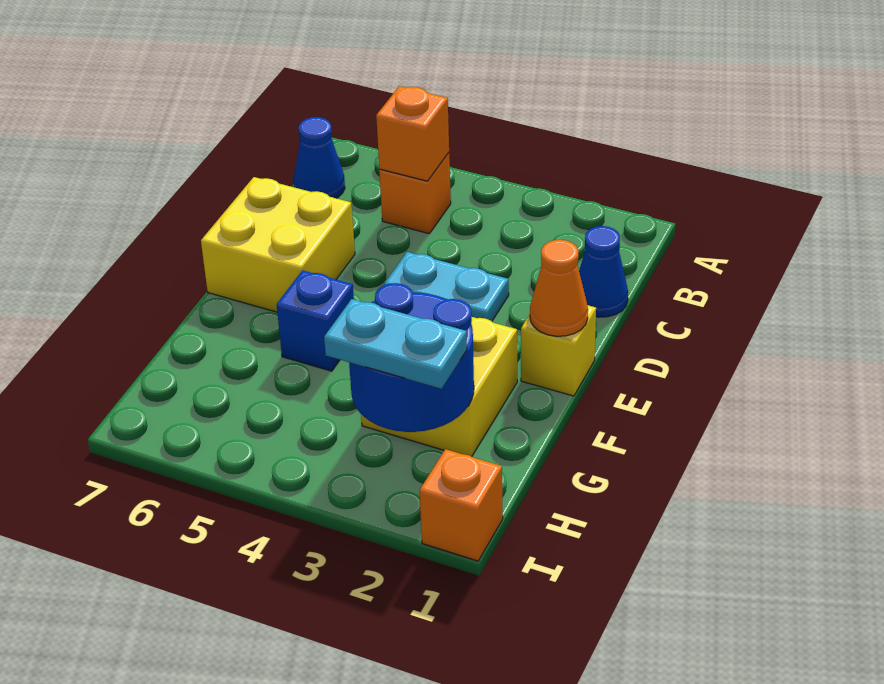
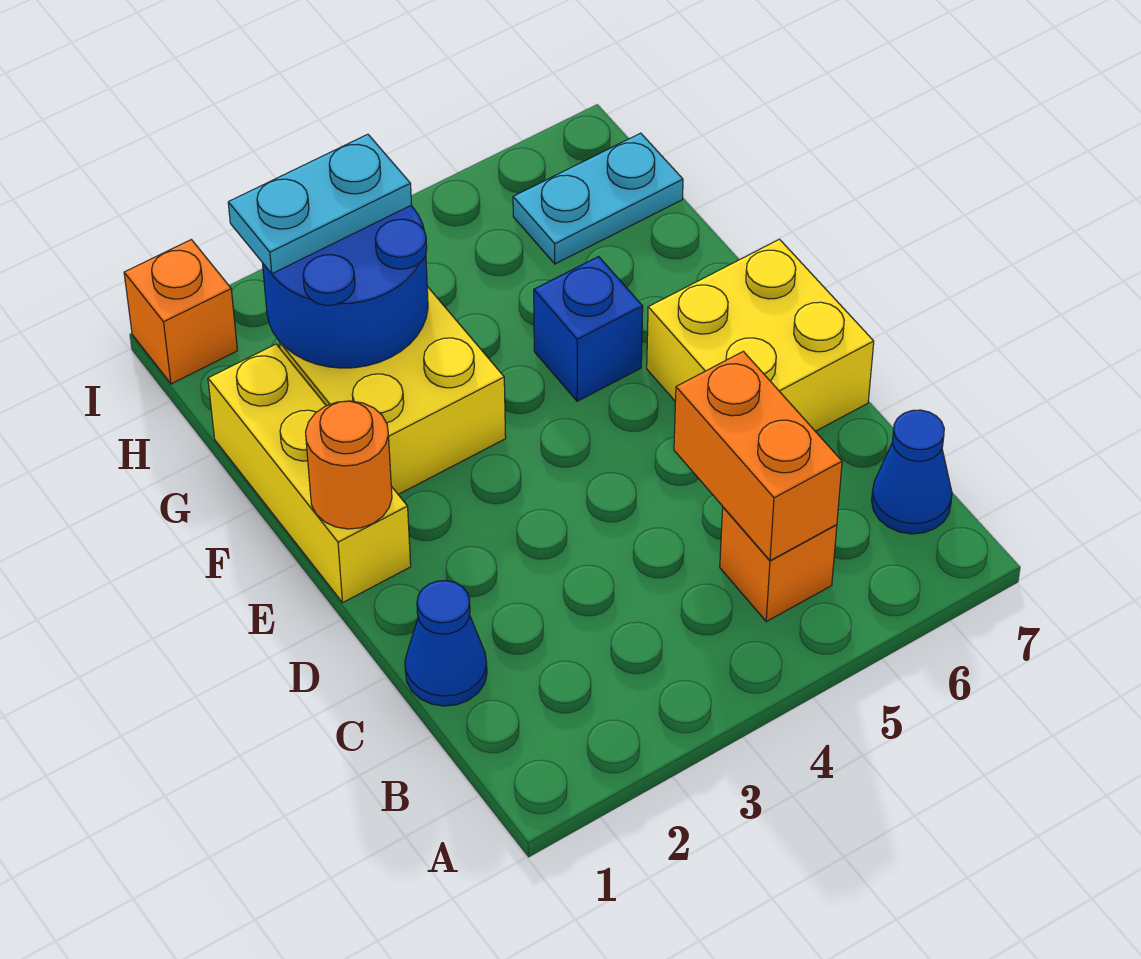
orange 1x1 brick [376,86,449,181] -> orange 1x2 brick [674,351,842,561]
cyan 1x2 plate [384,252,509,321] -> cyan 1x2 plate moved to [513,133,683,264]
yellow 1x1 brick [521,305,596,396] -> yellow 1x3 brick [208,344,411,602]
orange 1x1 cone [530,240,588,336] -> orange 1x1 round brick [306,401,392,529]

